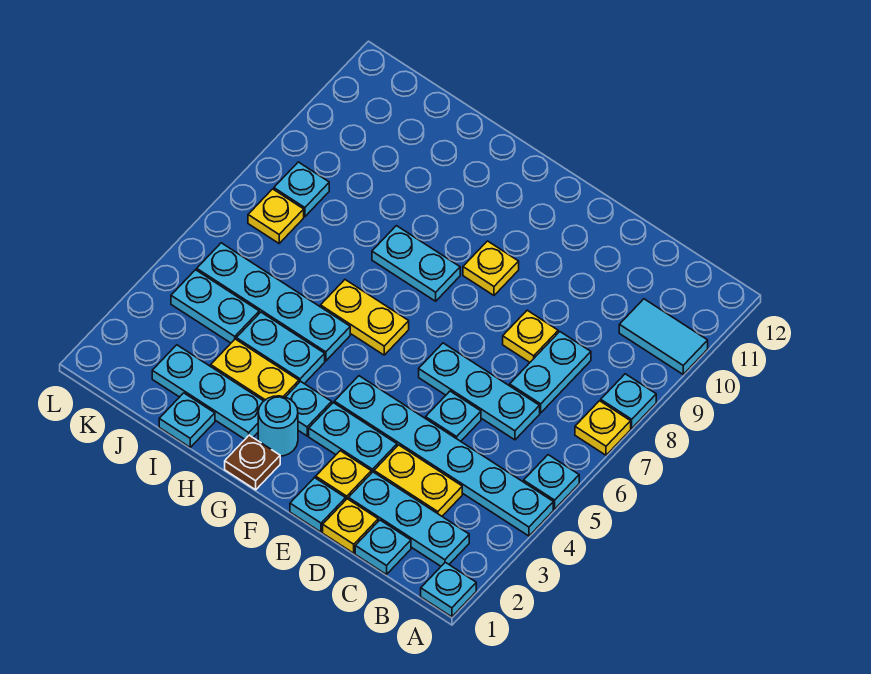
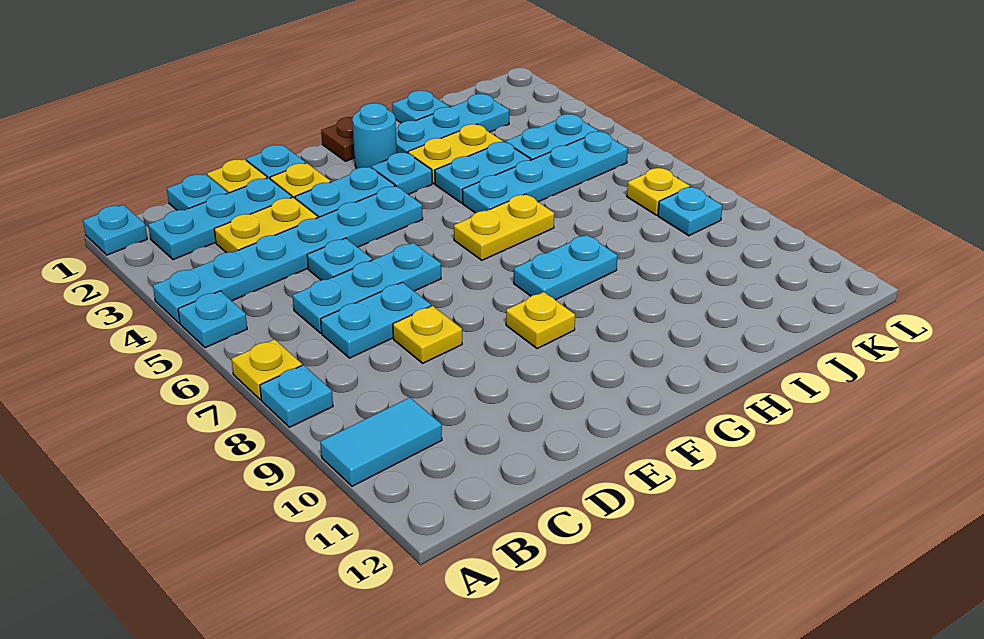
cyan 1x2 plate [510,332,591,413] -> cyan 1x2 plate turned to [321,282,431,358]

